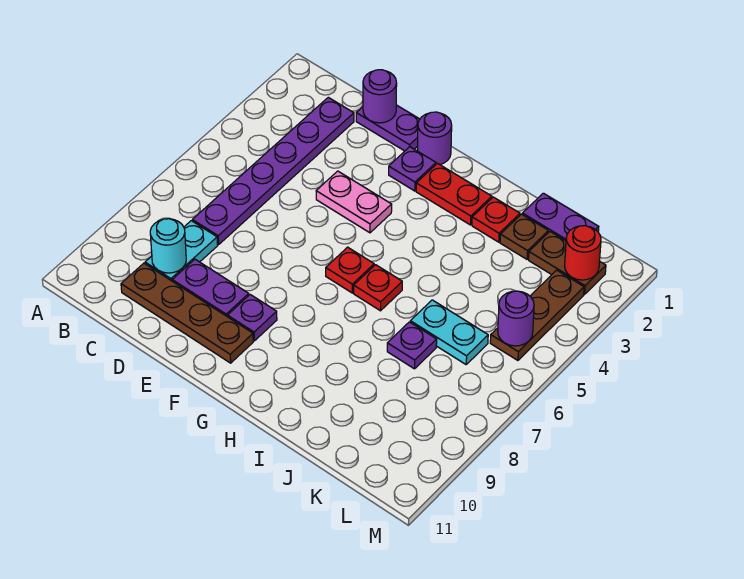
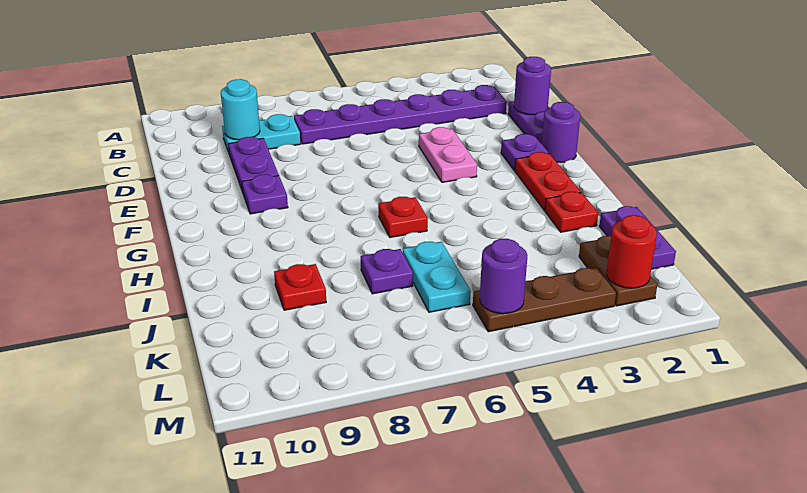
brown 1x4 plate [121,263,253,363] -> none
red 1x1 plate [326,247,374,293] -> red 1x1 plate moved to [274,264,326,310]
brown 1x1 plate [500,214,548,259] -> none

